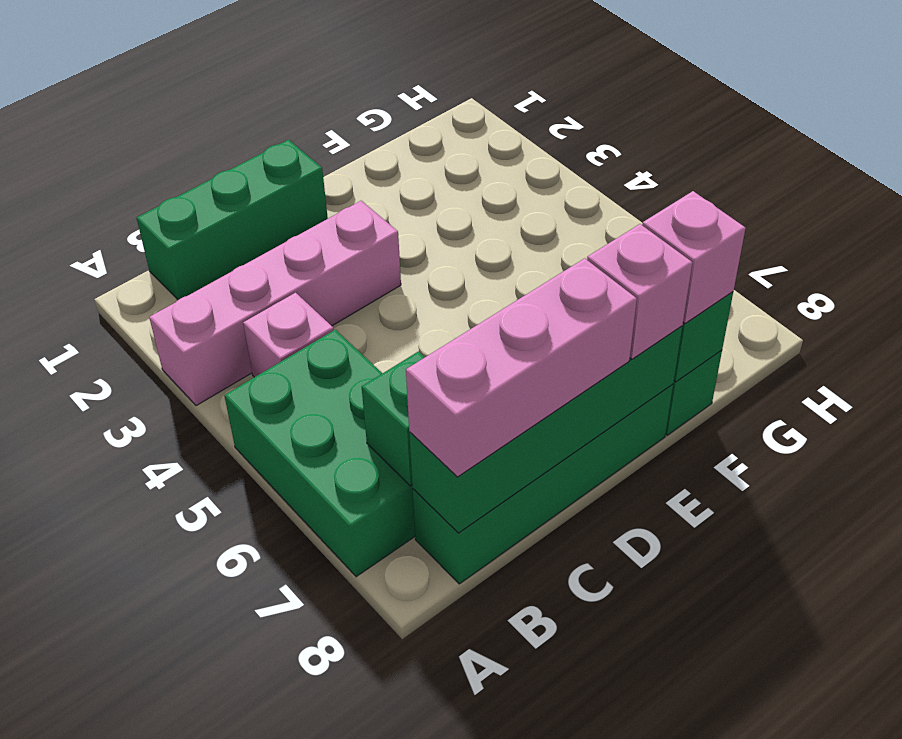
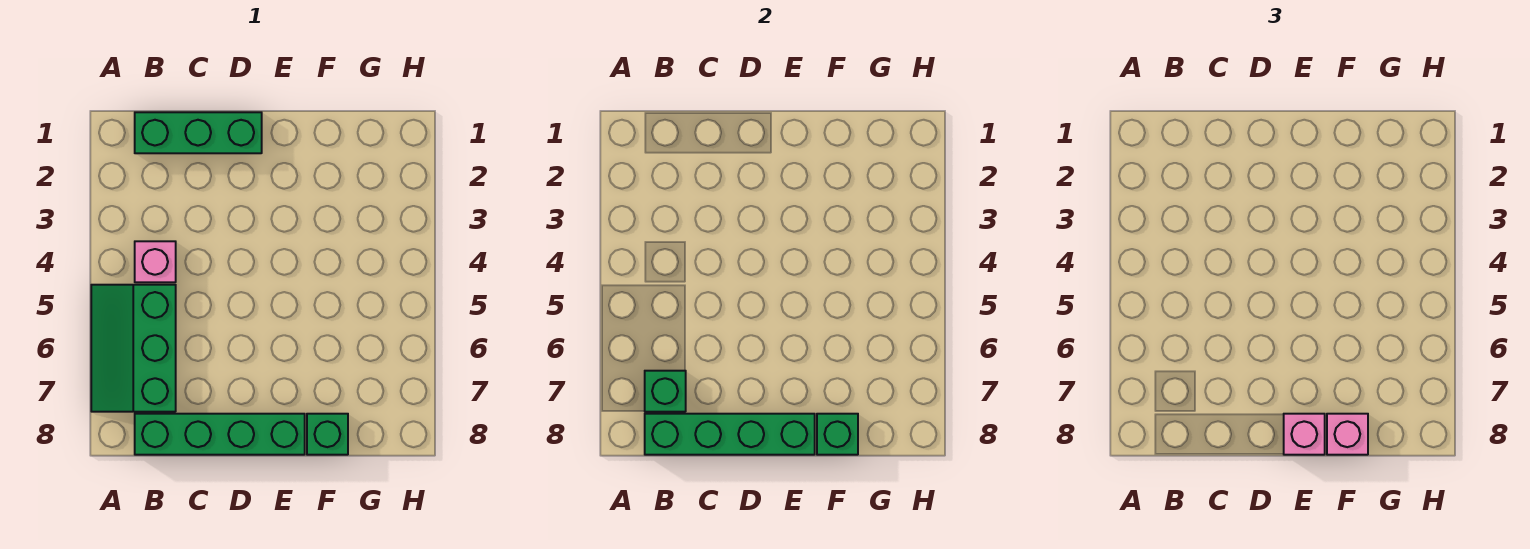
pink 1x4 brick [149,201,401,406] -> none
green 2x3 brick [224,330,415,577] -> green 2x3 slope [91,285,176,412]
pink 1x3 brick [406,258,637,477] -> none

